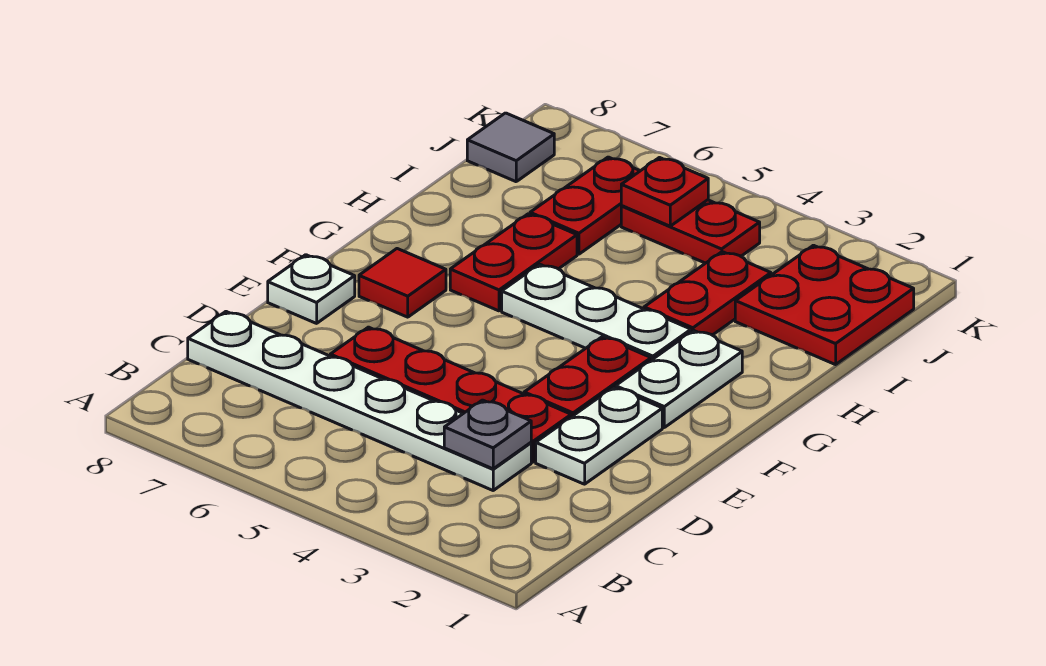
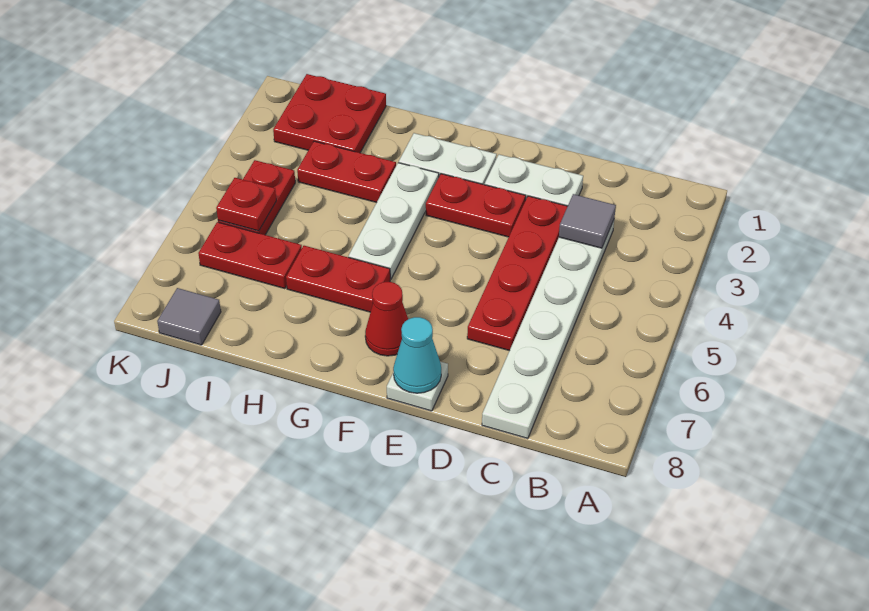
grey 1x1 plate [444,400,531,469] -> grey 1x1 tile [559,194,616,248]
none -> cyan 1x1 cone [393,317,441,393]
red 1x1 tile [359,249,446,317] -> red 1x1 cone [365,282,408,356]

